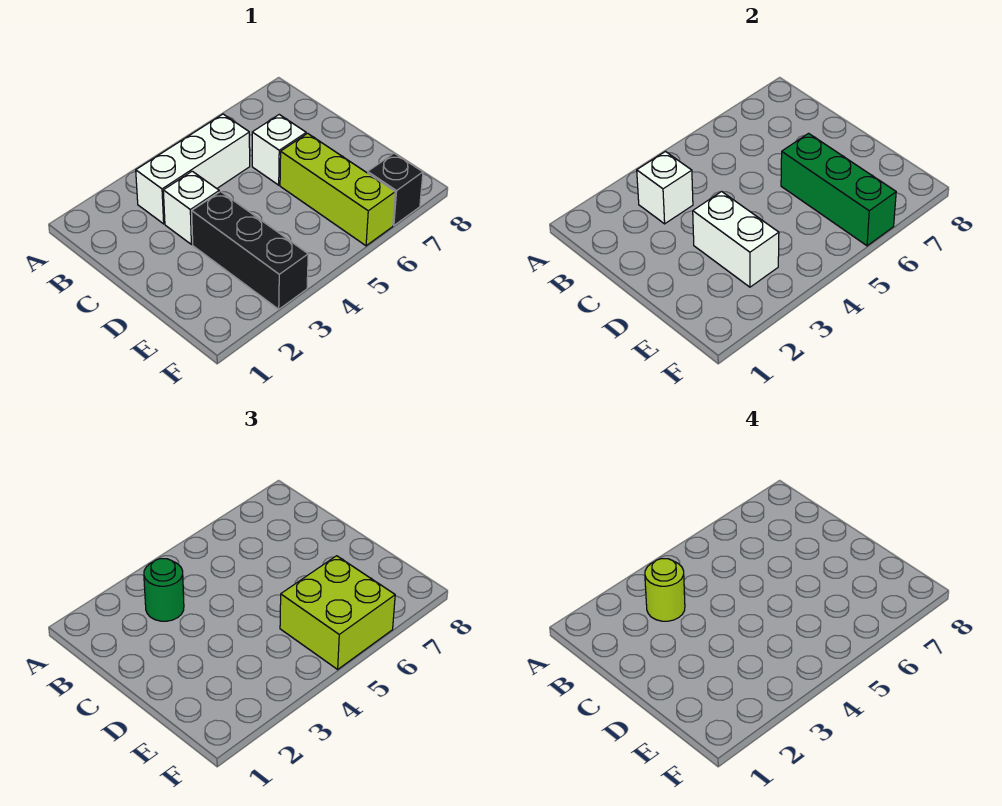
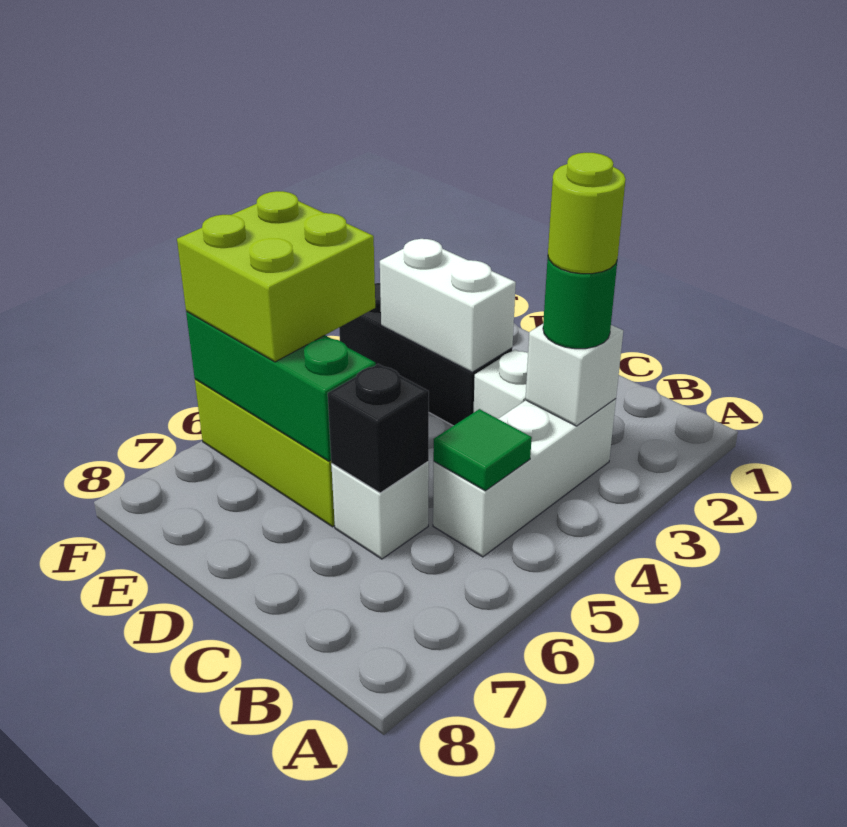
none -> green 1x1 tile [433,409,532,491]
black 1x1 brick [368,153,423,225] -> black 1x1 brick moved to [328,364,429,493]

